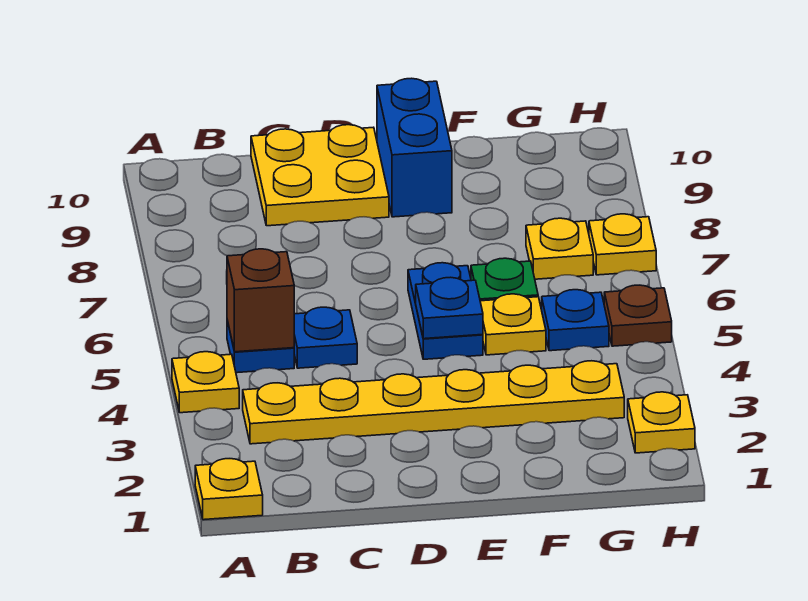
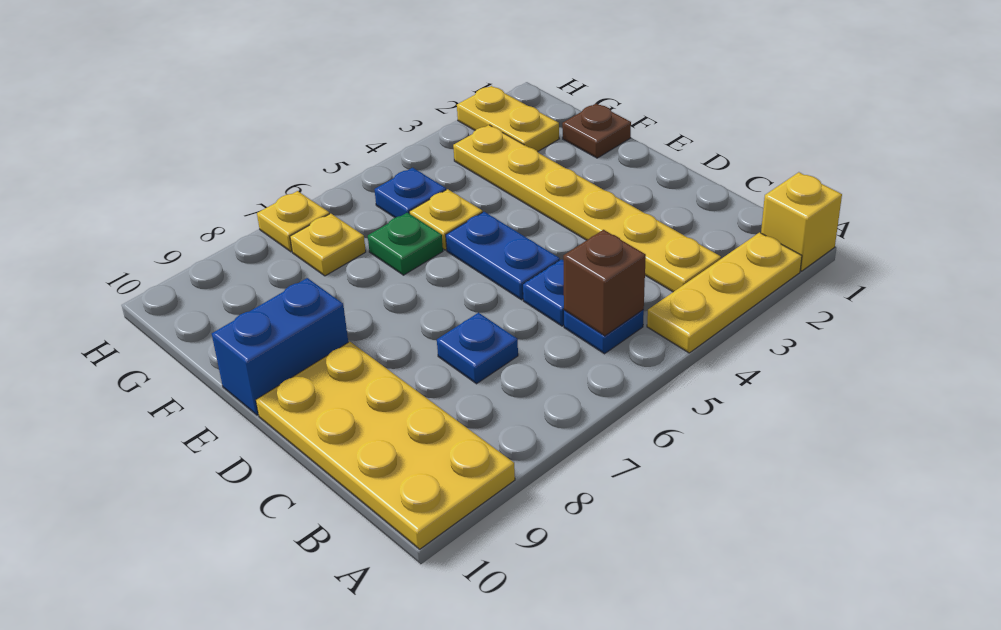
yellow 1x1 plate [195,459,263,520] -> yellow 1x1 brick [761,172,842,271]
yellow 1x1 plate [172,352,239,413] -> yellow 1x3 plate [647,232,802,353]
yellow 2x2 plate [251,125,389,226] -> yellow 2x4 plate [256,342,515,549]
blue 1x2 plate [408,263,483,359] -> blue 1x2 plate turned to [446,212,560,300]
blue 1x1 plate [416,277,483,339] -> blue 1x1 plate moved to [437,313,518,384]
yellow 1x1 plate [628,392,695,453] -> yellow 1x2 plate [457,86,559,152]
brown 1x1 plate [604,285,672,346] -> brown 1x1 plate moved to [562,104,631,158]

